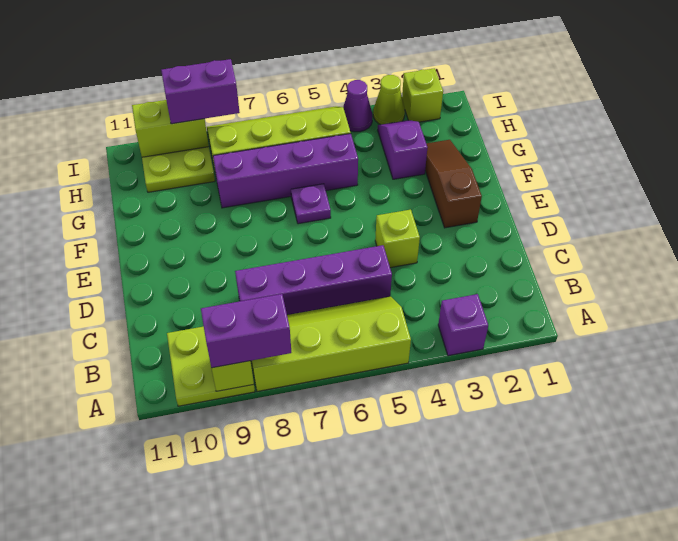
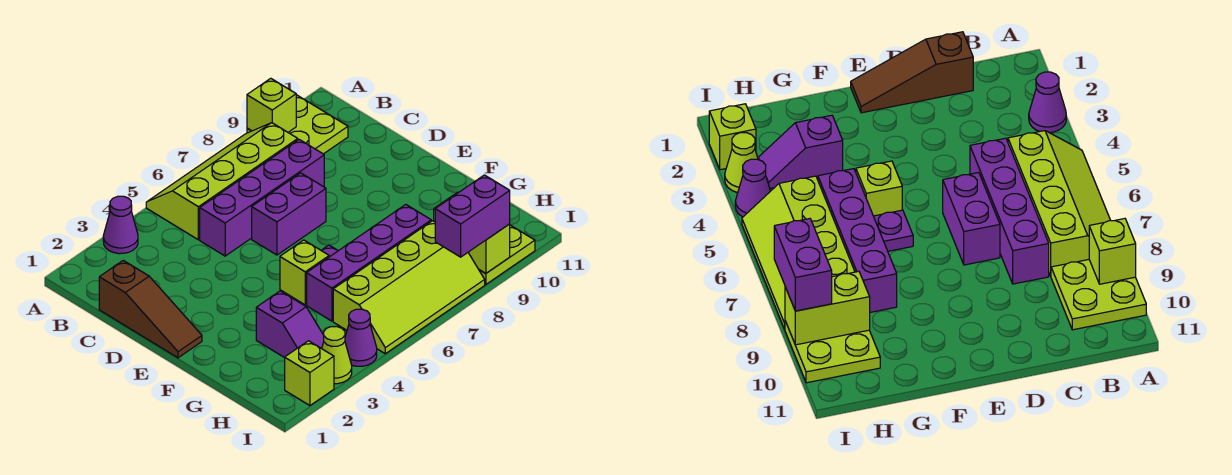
purple 1x1 brick [438,294,488,356] -> purple 1x1 cone [103,196,138,254]
lime 2x4 slope [251,296,411,391] -> lime 2x4 slope turned to [146,123,298,240]
purple 1x2 brick [201,294,291,368] -> purple 1x2 brick moved to [252,173,326,255]
lime 1x1 brick [375,210,420,268] -> lime 1x1 brick moved to [280,240,329,305]
brown 1x3 slope [425,140,482,228] -> brown 1x3 slope moved to [99,260,202,358]
lime 1x2 brick [132,100,209,157] -> lime 1x2 brick turned to [434,192,510,273]

